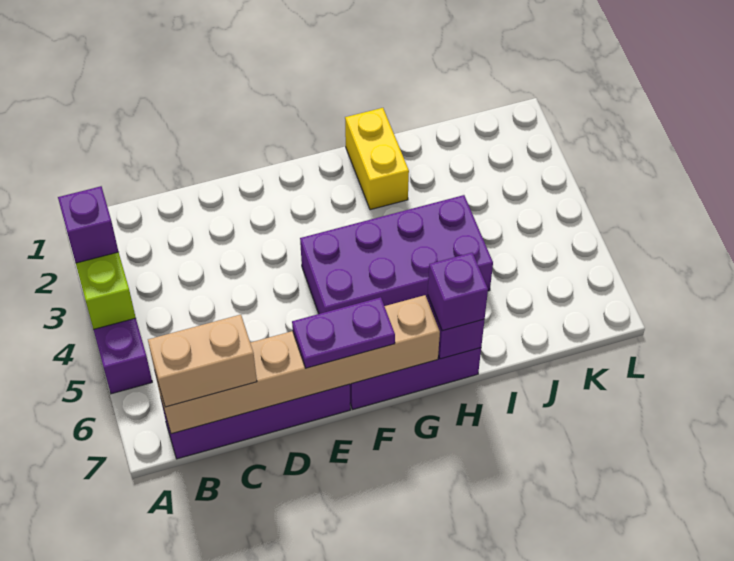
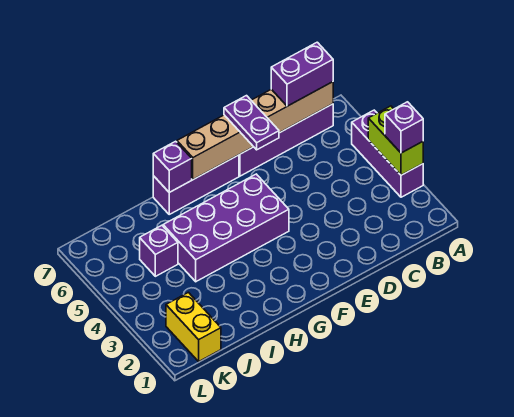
tan 1x2 brick [148,315,257,407] -> purple 1x2 brick [271,42,333,106]
purple 1x2 plate [292,297,395,368] -> purple 1x2 plate turned to [224,96,279,150]
yellow 1x2 brick [345,108,409,210] -> yellow 1x2 brick moved to [166,292,221,361]
purple 1x1 brick [428,253,488,331] -> purple 1x1 brick moved to [140,225,178,276]

